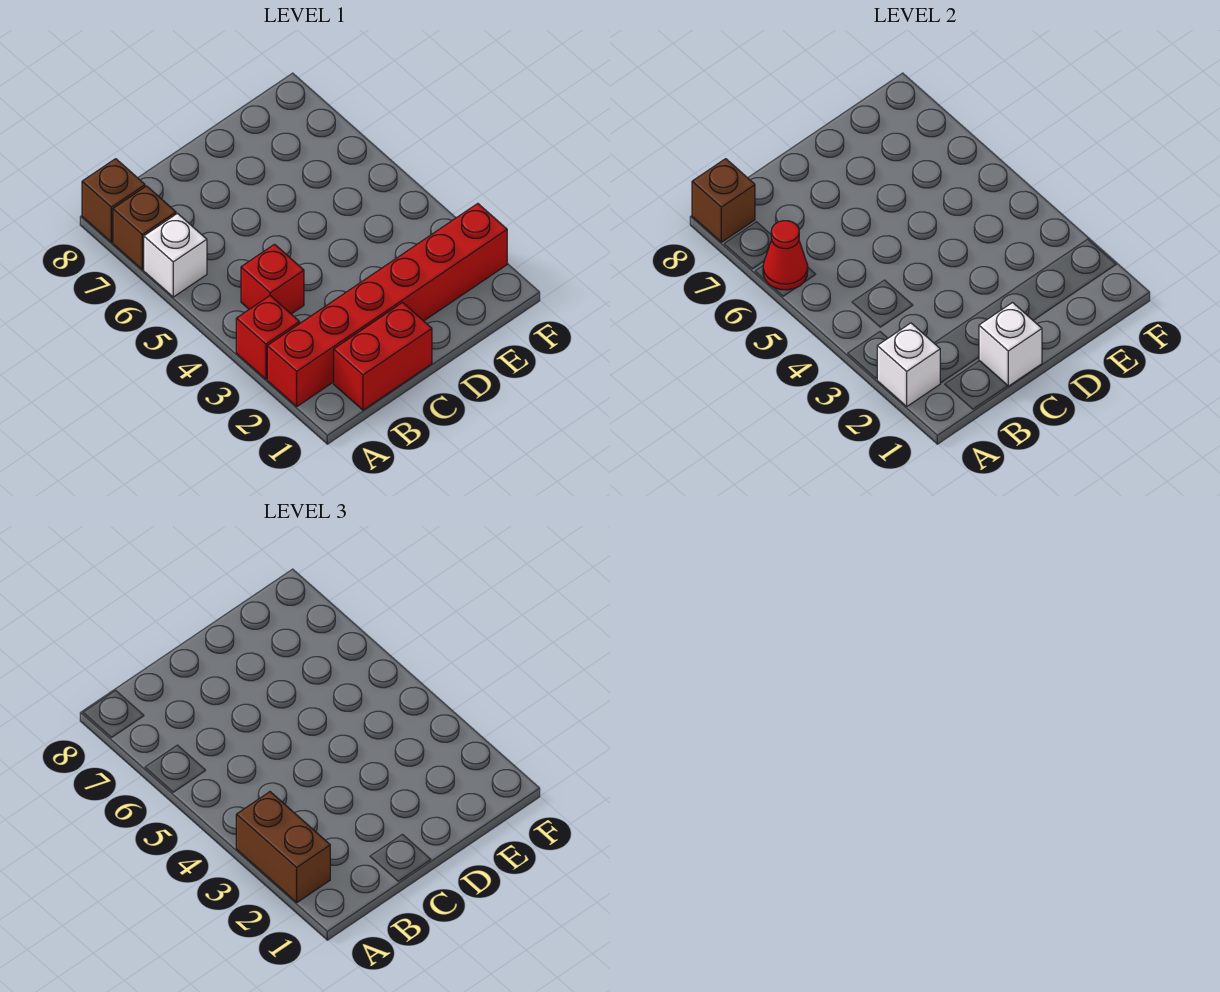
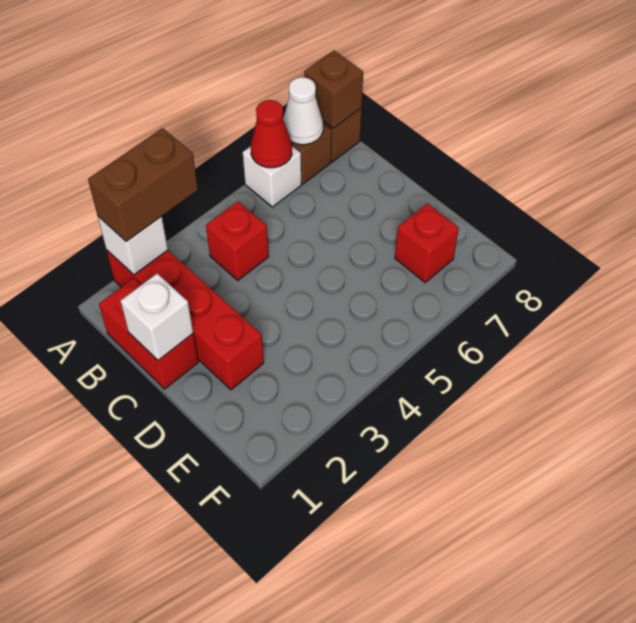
red 1x6 brick [267,203,507,406] -> red 1x4 brick [107,250,264,390]
red 1x1 brick [236,296,300,379] -> red 1x1 brick moved to [395,204,459,282]
none -> white 1x1 cone [283,77,323,145]

